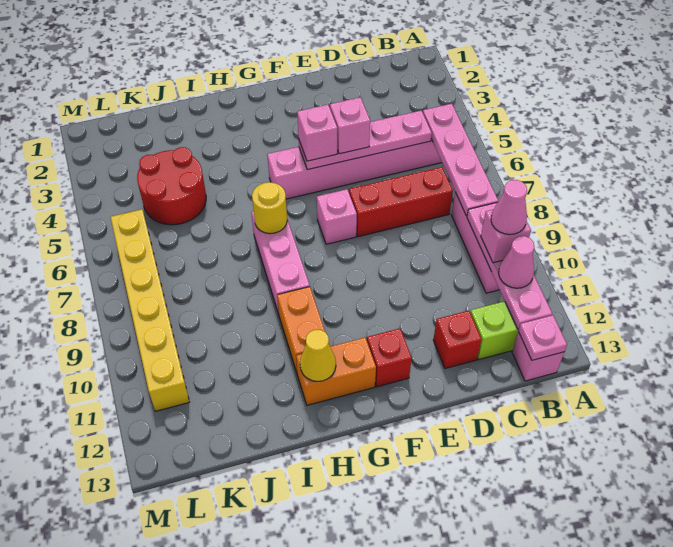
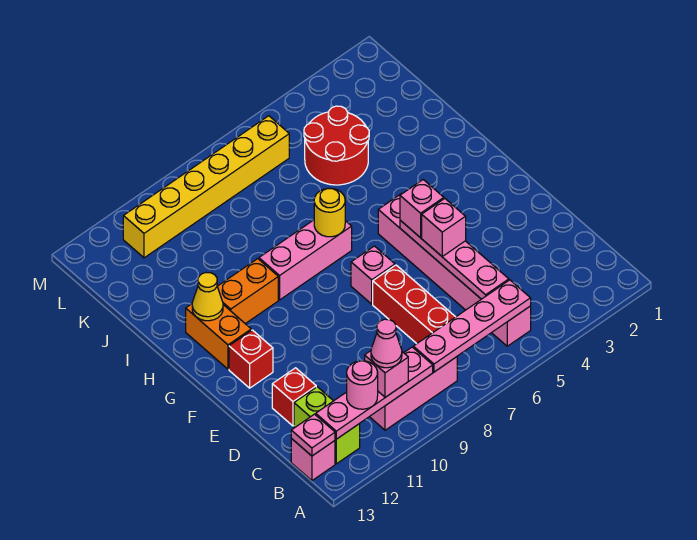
pink 1x1 cone [499,236,534,288] -> pink 1x1 round brick [347,361,378,409]

